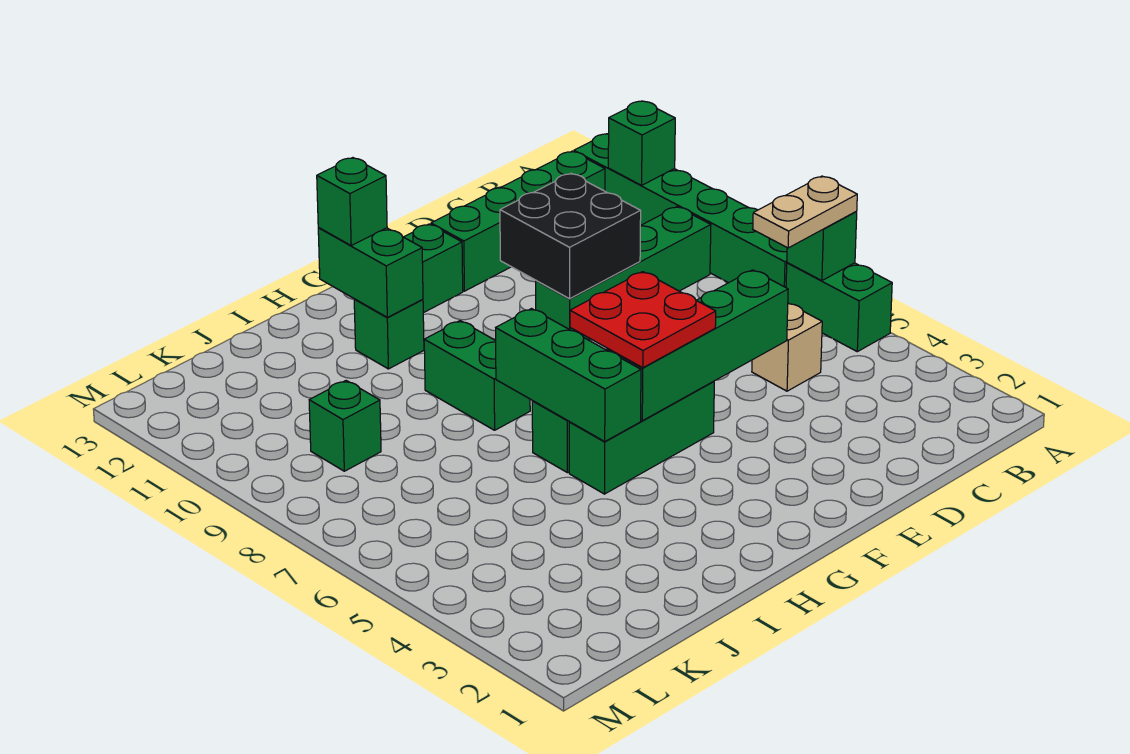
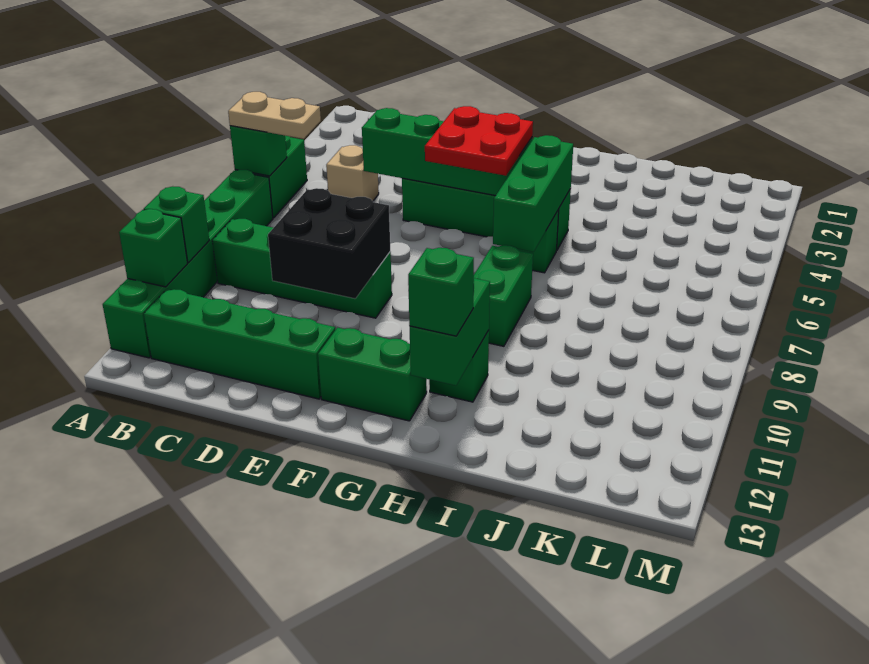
green 1x3 brick [569,381,714,494] -> green 1x4 brick [402,178,571,250]
green 1x1 brick [309,381,381,471] -> green 1x1 brick moved to [144,186,209,262]

